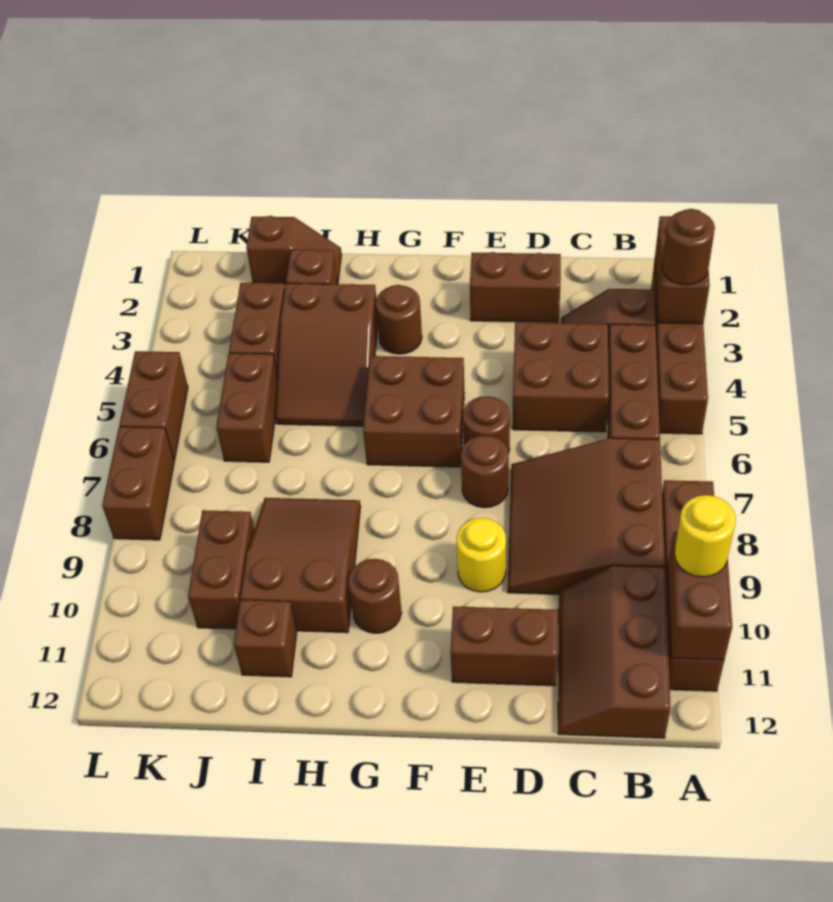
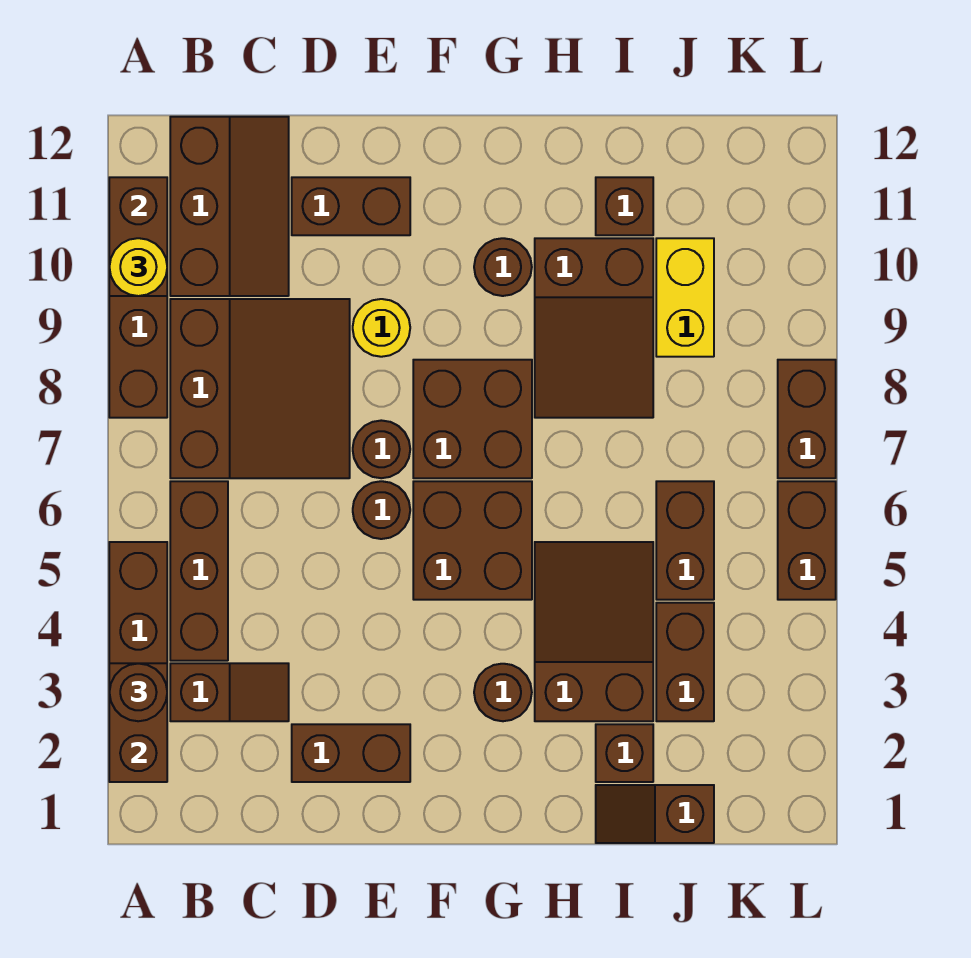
brown 2x2 brick [512,322,609,432] -> brown 2x2 brick moved to [413,360,532,478]
brown 1x2 brick [188,510,254,629] -> yellow 1x2 brick [656,238,714,357]

